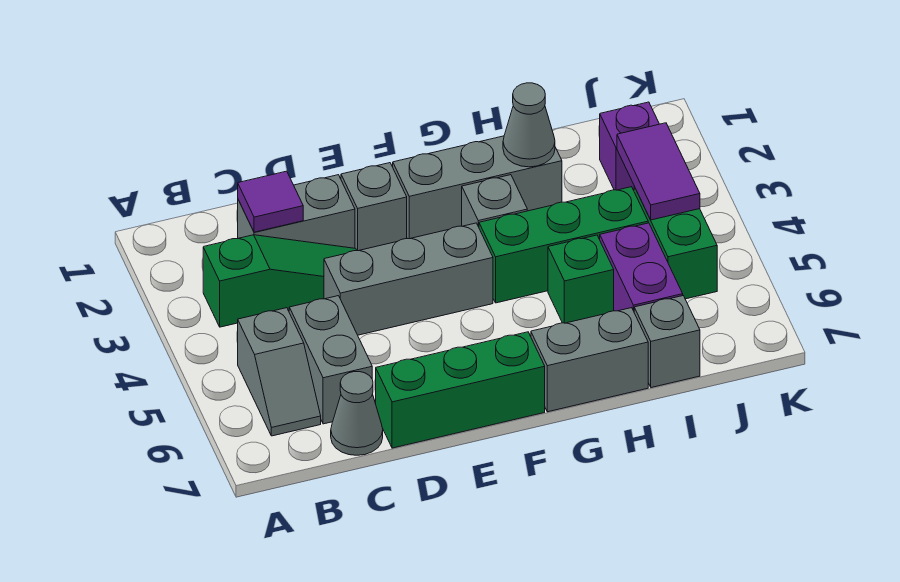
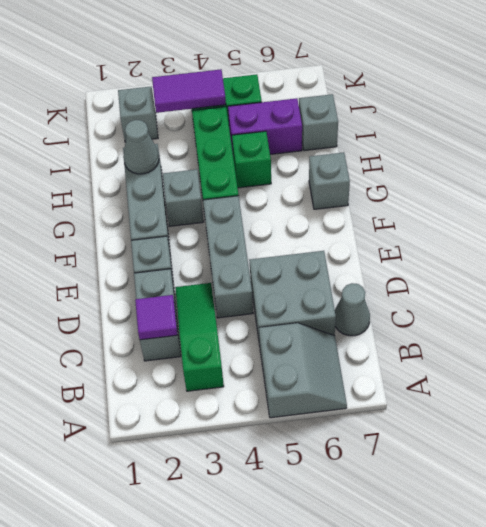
grey 1x2 slope [238,308,321,436] -> grey 2x2 slope [259,323,347,418]
grey 1x2 brick [289,296,372,424] -> grey 2x2 brick [249,251,336,345]
green 1x3 brick [376,332,545,448] -> none
grey 1x2 brick [531,308,648,412] -> grey 1x1 brick [309,152,350,209]
purple 1x1 brick [600,102,659,190] -> grey 1x1 brick [118,87,158,142]

